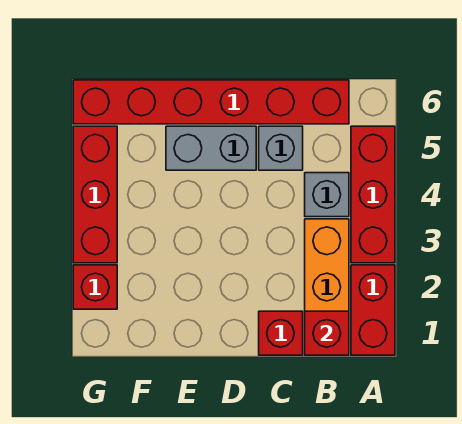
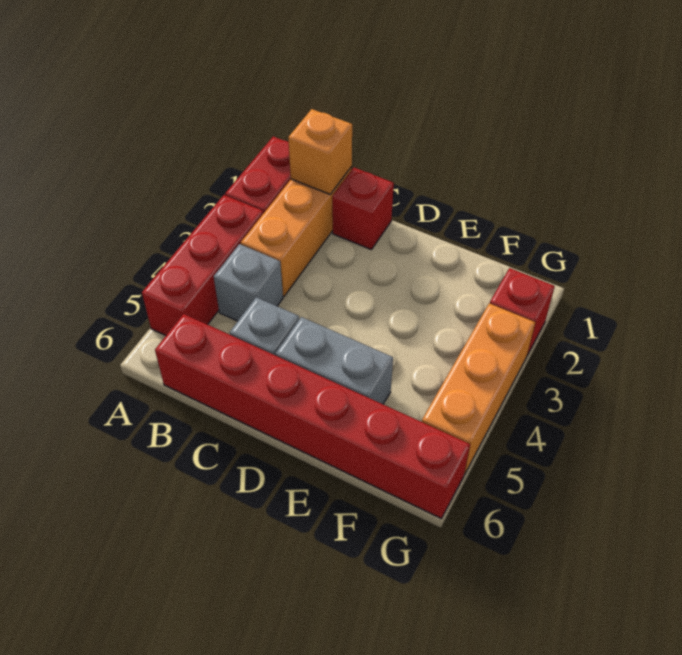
red 1x1 brick [305,311,349,355] -> orange 1x1 brick [288,109,352,194]
red 1x3 brick [73,126,117,263] -> orange 1x3 brick [422,303,535,474]

